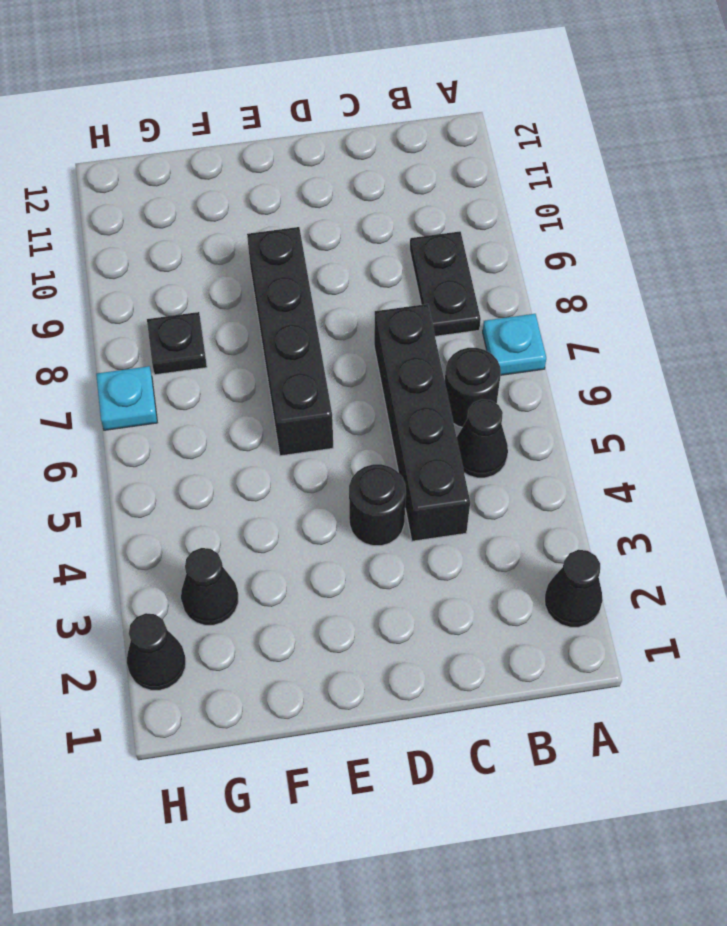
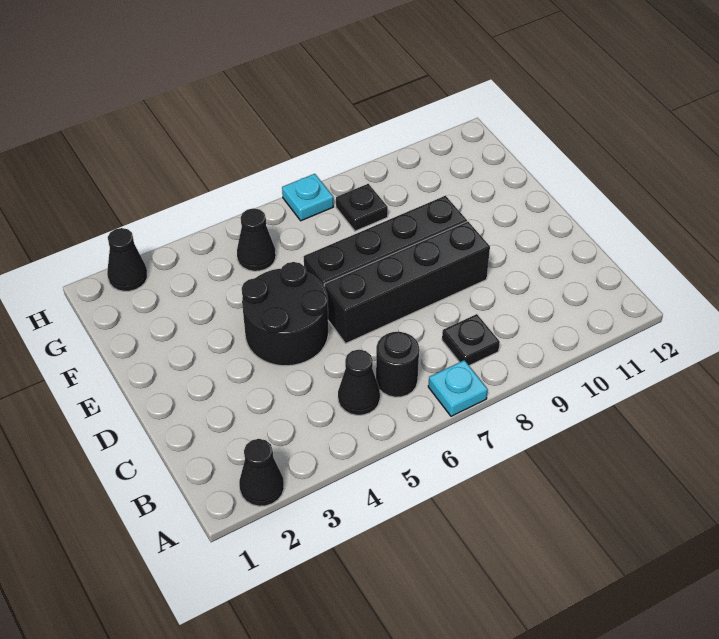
black 1x2 plate [410,231,481,336] -> black 1x1 plate [442,314,500,366]
black 1x4 brick [374,304,470,541] -> black 1x4 brick moved to [324,221,490,344]
black 1x1 round brick [349,464,406,546] -> black 2x2 round brick [242,262,328,366]
black 1x1 cone [181,548,238,625] -> black 1x1 cone moved to [237,208,276,271]

